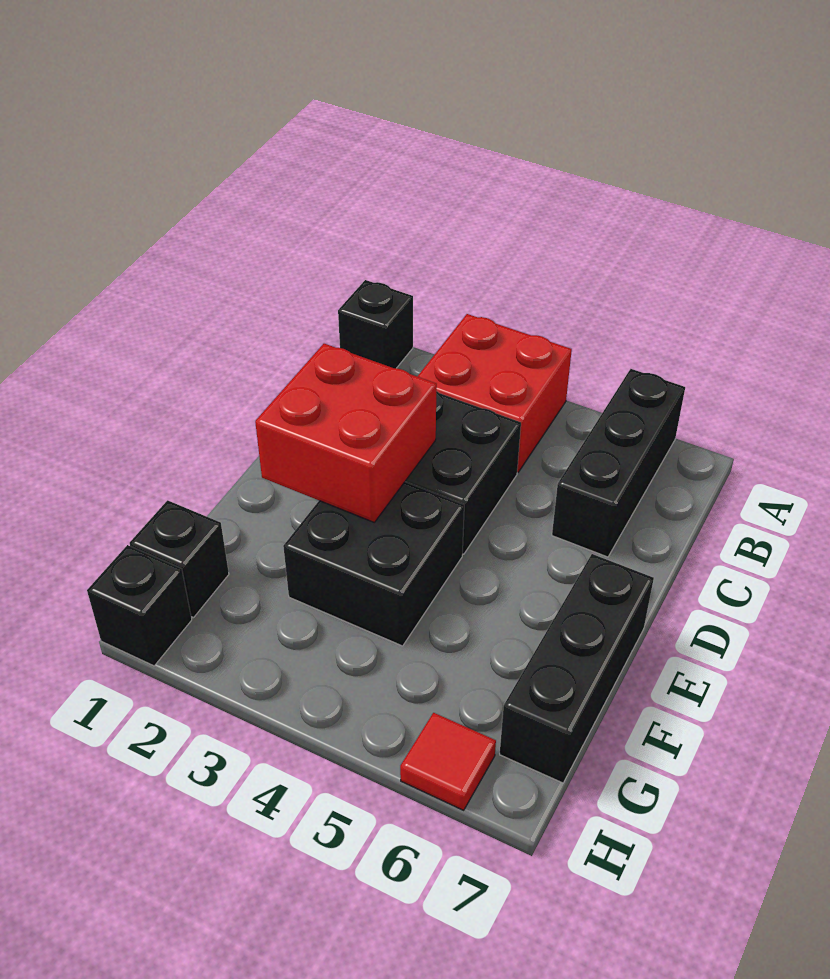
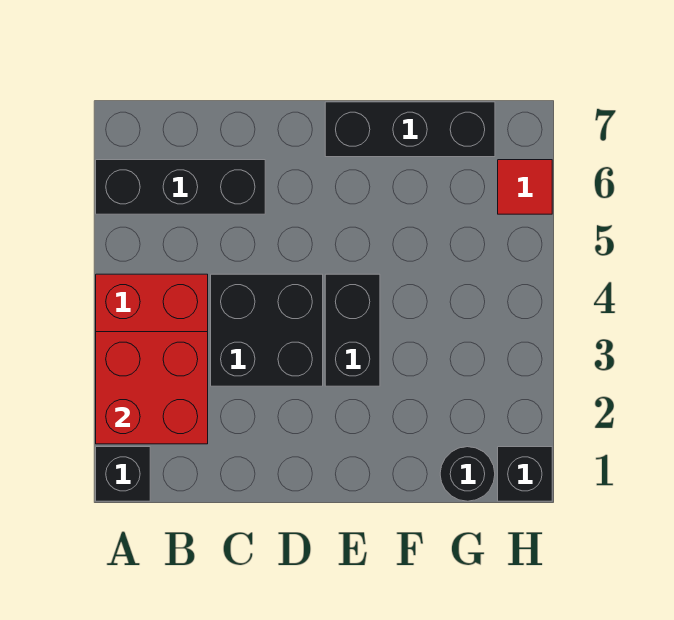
red 2x2 brick [255,344,437,522] -> red 2x2 brick moved to [96,332,208,444]
black 2x2 brick [283,482,464,646] -> black 1x2 brick [325,274,380,386]
black 1x1 brick [130,500,229,618] -> black 1x1 round brick [440,447,495,501]

